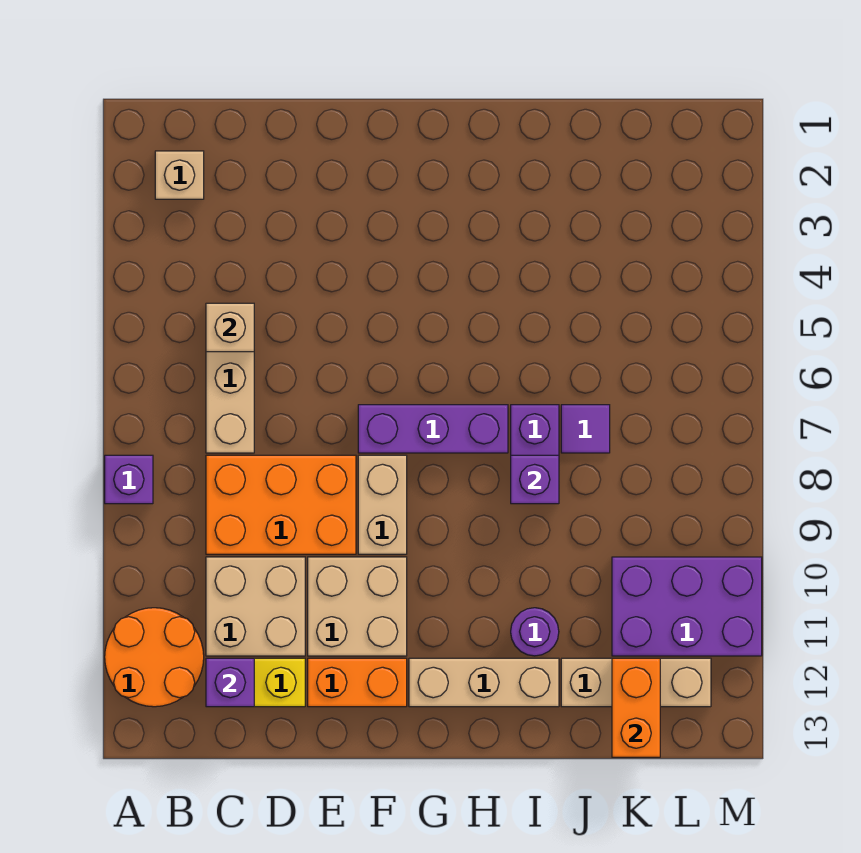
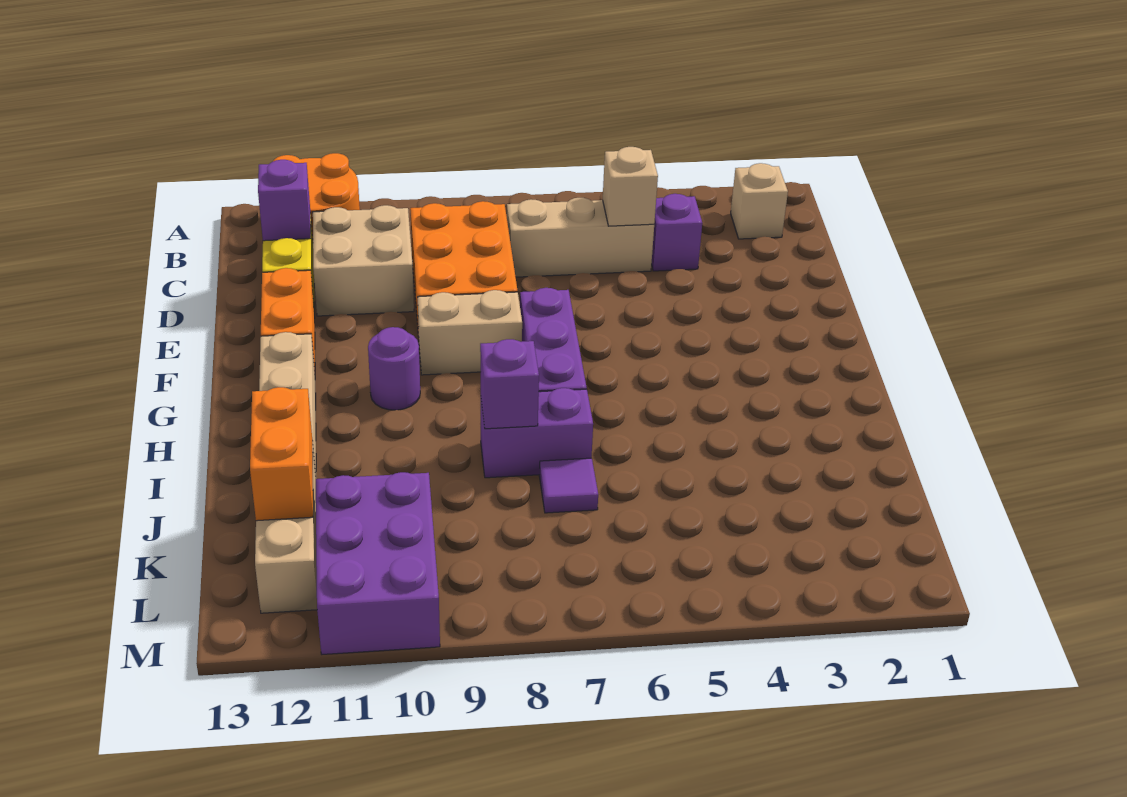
purple 1x1 brick [105,455,153,504] -> purple 1x1 brick moved to [652,194,702,271]
tan 2x2 brick [308,557,407,656] -> none
purple 1x1 round brick [511,608,559,656] -> purple 1x1 round brick moved to [368,327,420,410]
orange 1x2 brick [612,658,660,757] -> orange 1x2 brick turned to [250,387,313,521]

